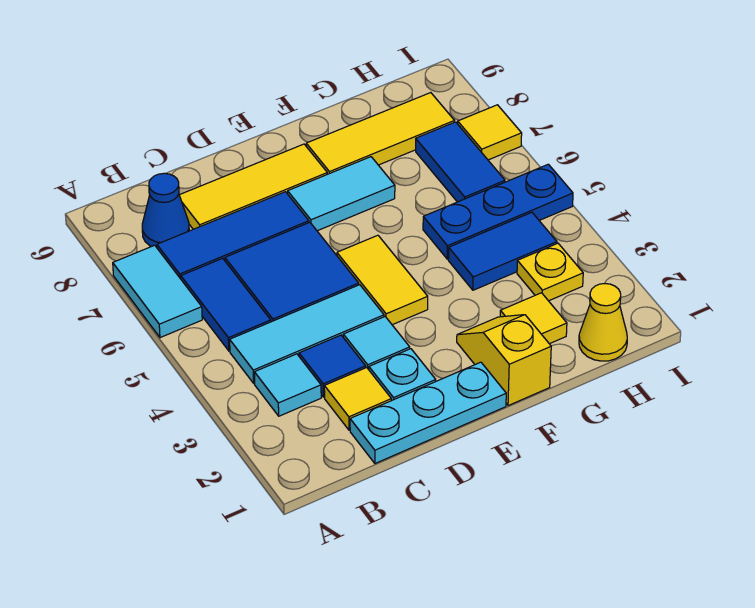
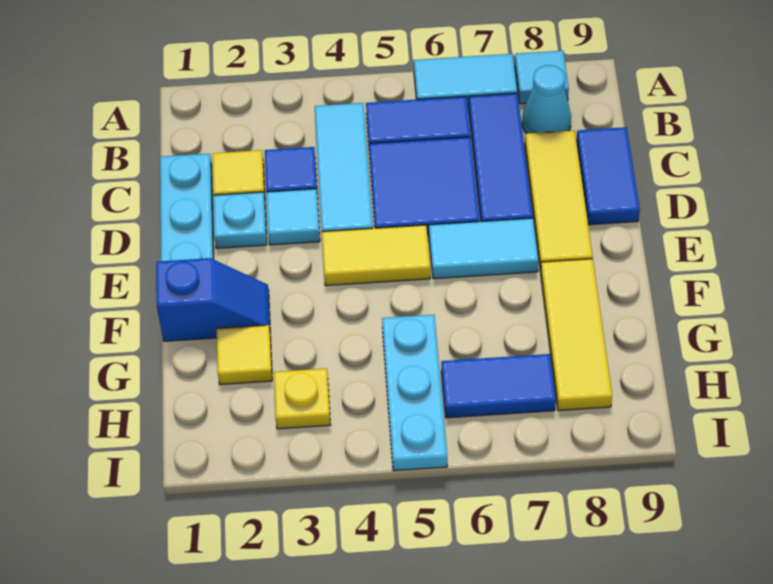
cyan 1x1 tile [254,354,321,416] -> cyan 1x1 tile moved to [514,51,569,104]
blue 1x1 cone [142,173,189,247] -> cyan 1x1 cone [522,65,571,134]
cyan 1x2 tile [288,157,395,231] -> cyan 1x2 tile turned to [429,218,539,279]
yellow 1x2 slope [457,315,551,406] -> blue 1x2 slope [156,258,270,341]
blue 1x2 tile [448,212,557,290] -> blue 1x2 tile moved to [576,127,640,225]
blue 1x3 plate [423,164,573,259] -> cyan 1x3 plate [382,315,447,471]
yellow 1x1 cone [579,284,627,361] -> none
yellow 1x1 tile [458,105,522,160] -> none

